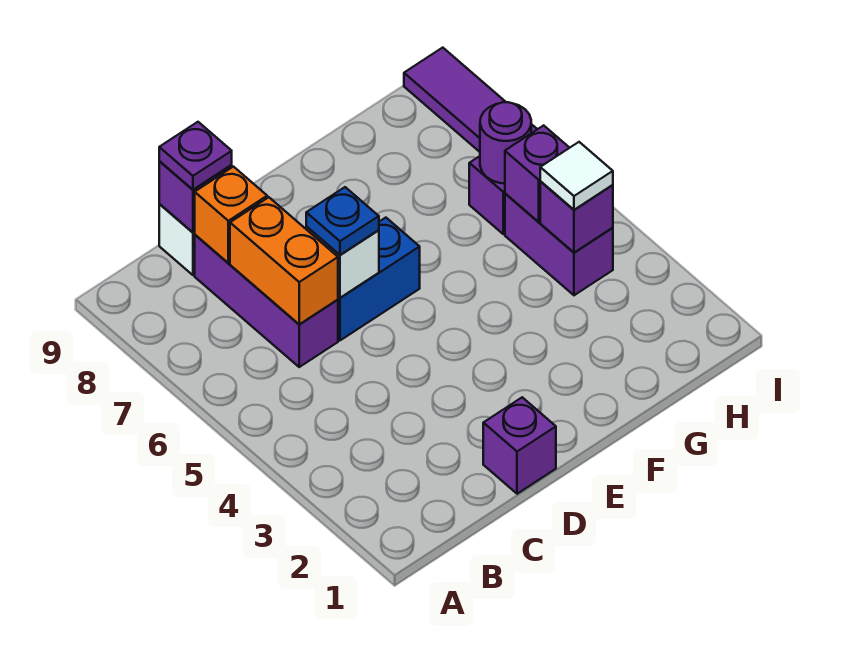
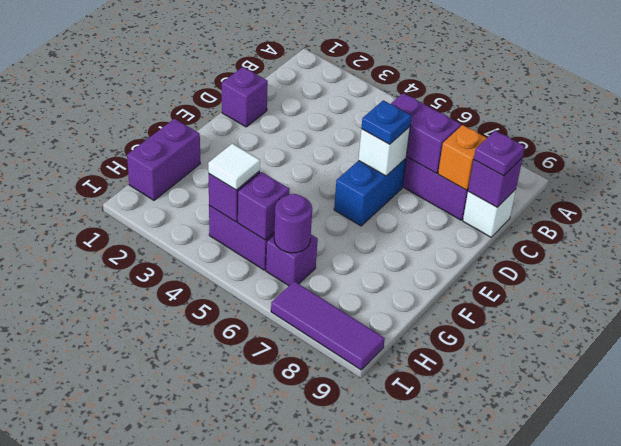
orange 1x2 brick [230,197,338,324] -> purple 1x2 brick [391,93,461,173]
none -> purple 1x2 brick [127,119,200,200]

